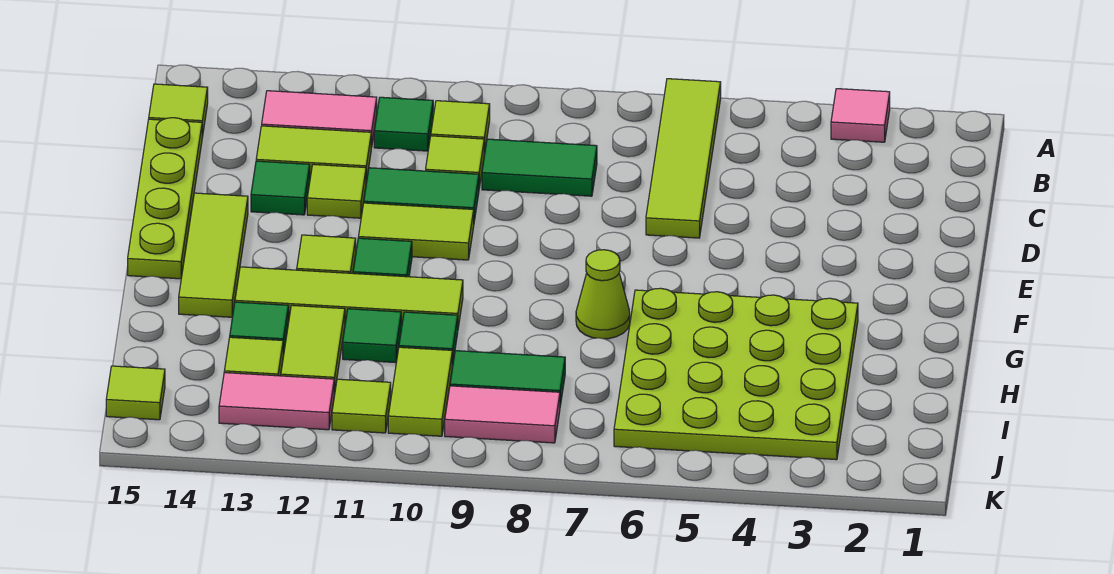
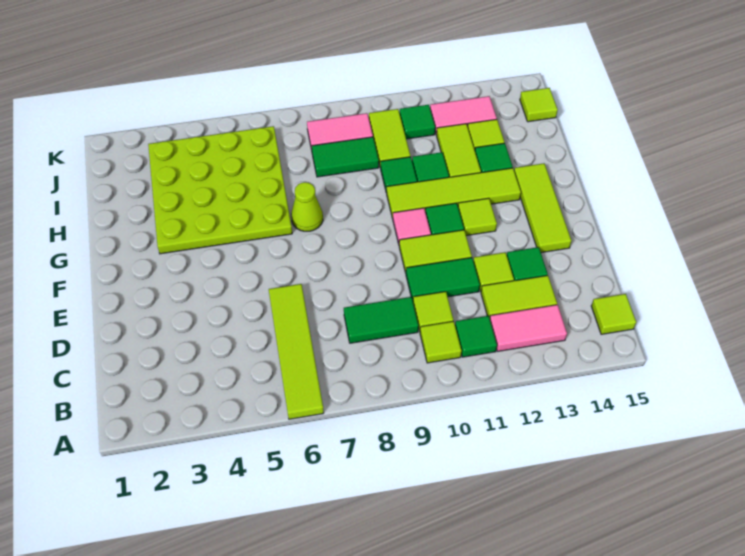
pink 1x1 tile [831,89,890,142] -> pink 1x1 tile moved to [393,208,431,244]
lime 1x4 plate [128,118,202,279] -> none
lime 1x1 tile [332,379,391,433] -> green 1x1 tile [400,105,435,139]

